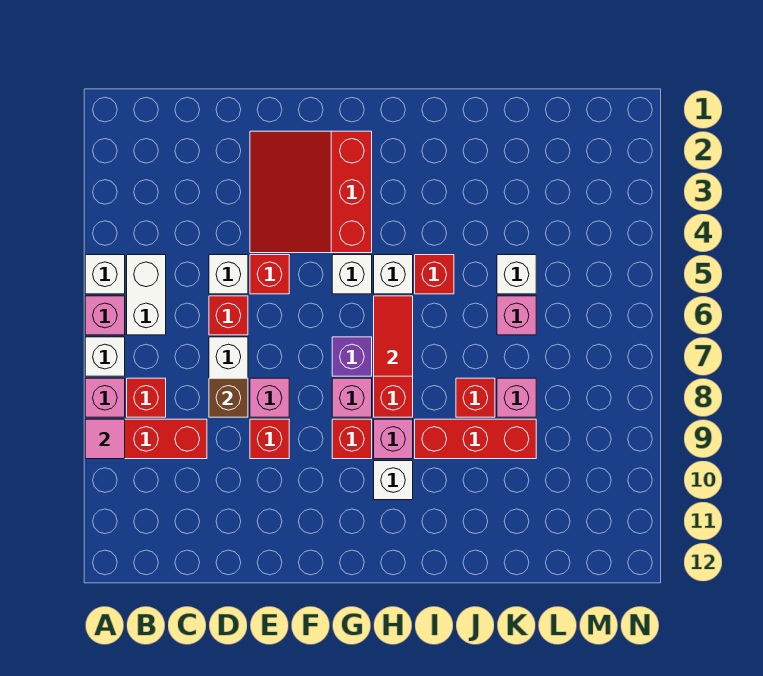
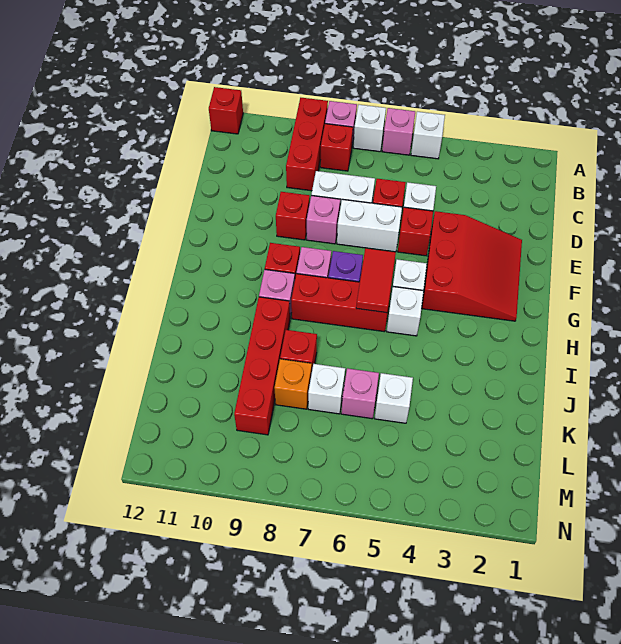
pink 1x1 tile [85,419,125,459] -> none
white 1x2 brick [127,255,166,335] -> white 1x2 brick moved to [337,199,402,252]
brown 1x1 brick [209,378,248,417] -> none
red 3x3 slope [250,131,372,253] -> red 3x3 slope turned to [422,211,522,321]
red 1x2 tile [374,296,413,376] -> red 1x2 tile turned to [356,248,396,313]
white 1x1 brick [374,461,413,500] -> white 1x1 brick moved to [308,364,345,414]
red 1x1 brick [415,255,454,294] -> red 1x1 brick moved to [209,87,243,134]
red 1x3 brick [415,419,536,459] -> red 1x4 brick [234,297,290,435]
pink 1x1 brick [497,378,536,417] -> orange 1x1 brick [274,359,312,409]

